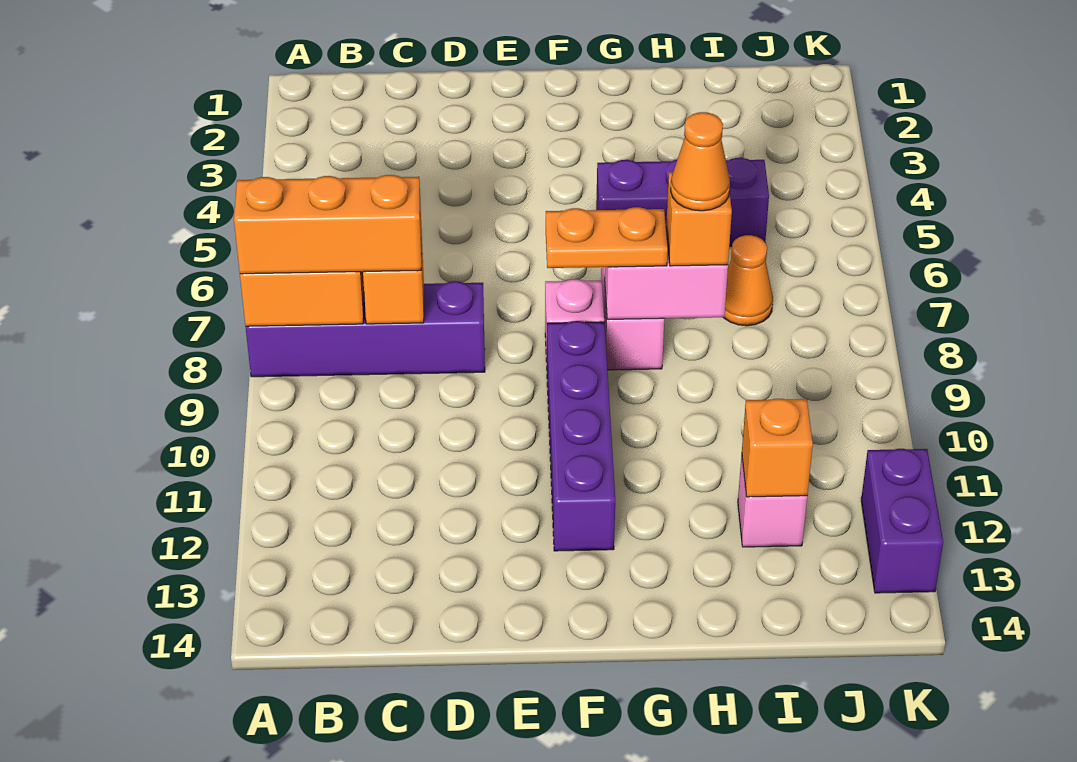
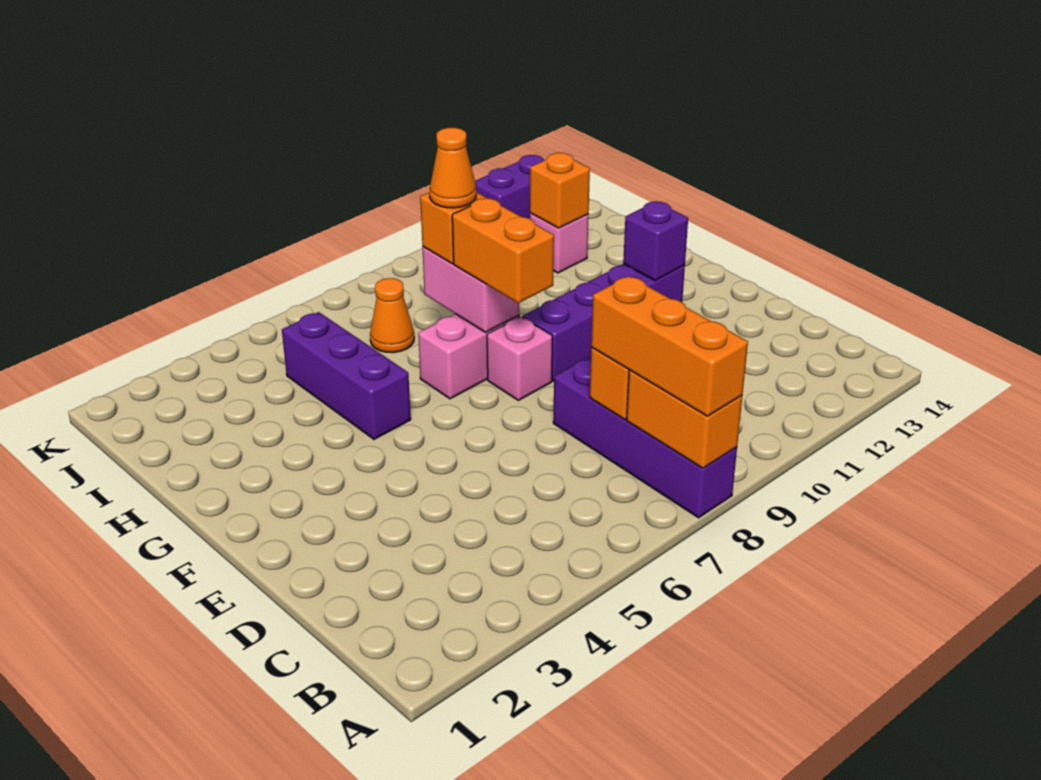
orange 1x2 plate [546,207,668,268] -> orange 1x2 brick [452,198,554,303]
none -> purple 1x1 brick [623,201,688,281]

